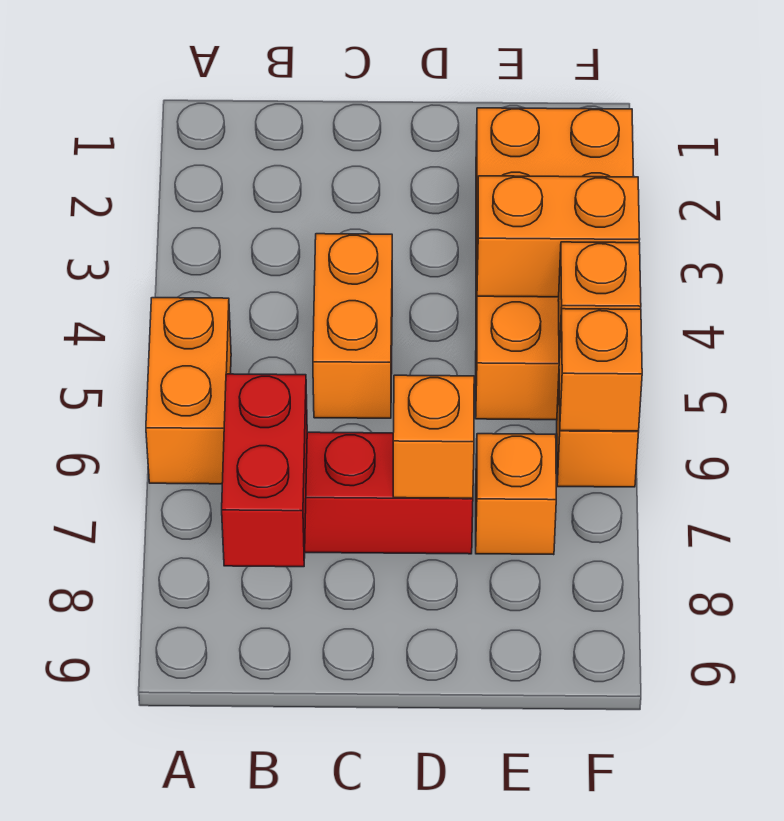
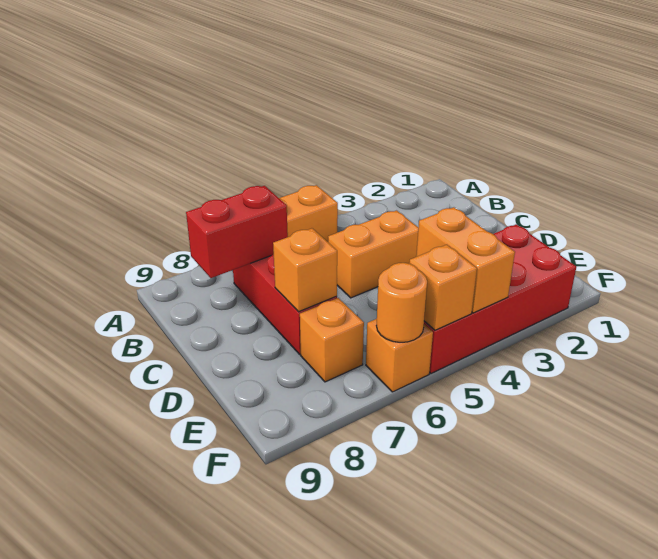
orange 2x4 brick [476,108,634,420] -> red 2x4 brick [424,224,576,373]
orange 1x1 brick [559,309,642,431] -> orange 1x1 round brick [376,263,427,342]

